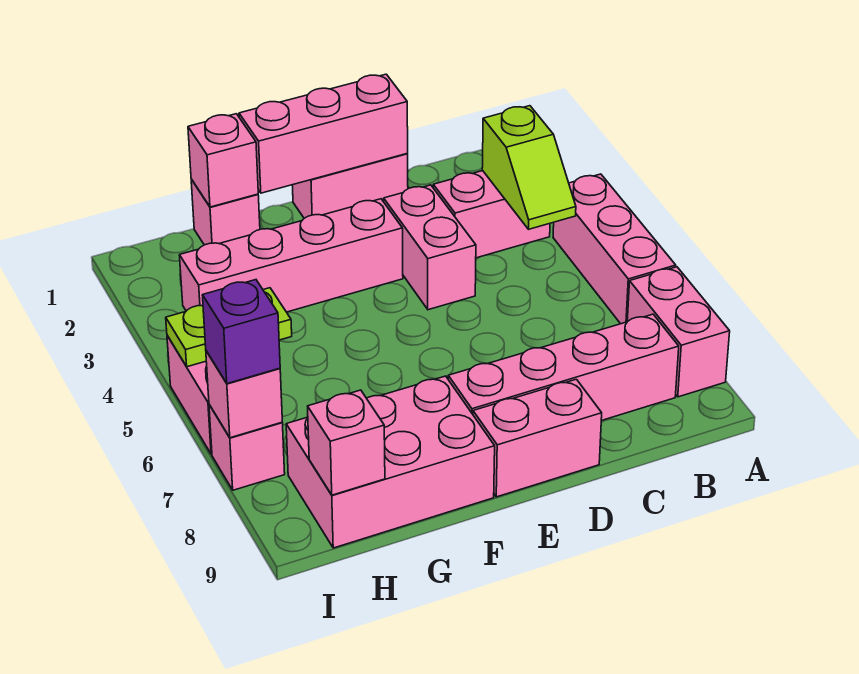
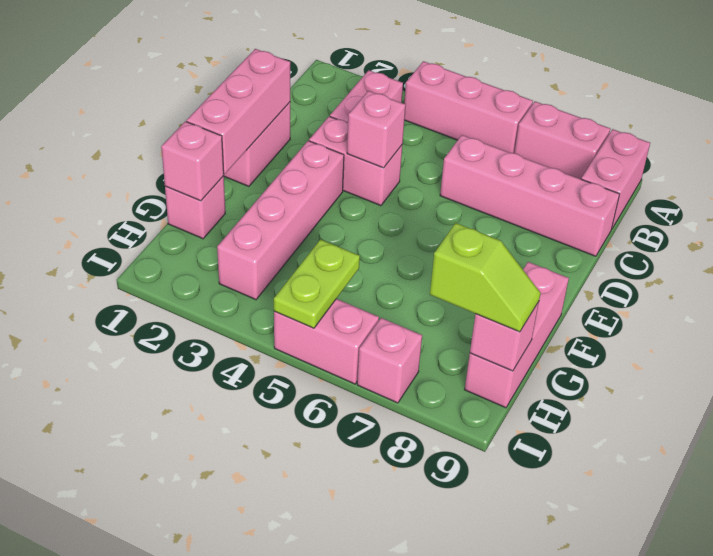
lime 1x2 slope [482,106,576,229] -> lime 1x2 slope moved to [430,223,541,332]
pink 1x4 brick [448,314,679,421] -> pink 1x4 brick turned to [440,135,619,256]
pink 1x2 brick [473,379,602,497] -> pink 1x2 brick moved to [581,129,650,228]
pink 2x3 brick [286,376,495,548] -> pink 1x3 brick [465,262,569,408]
pink 1x1 brick [206,351,282,438] -> pink 1x1 brick moved to [347,91,406,168]
purple 1x1 brick [202,280,280,384] -> none

